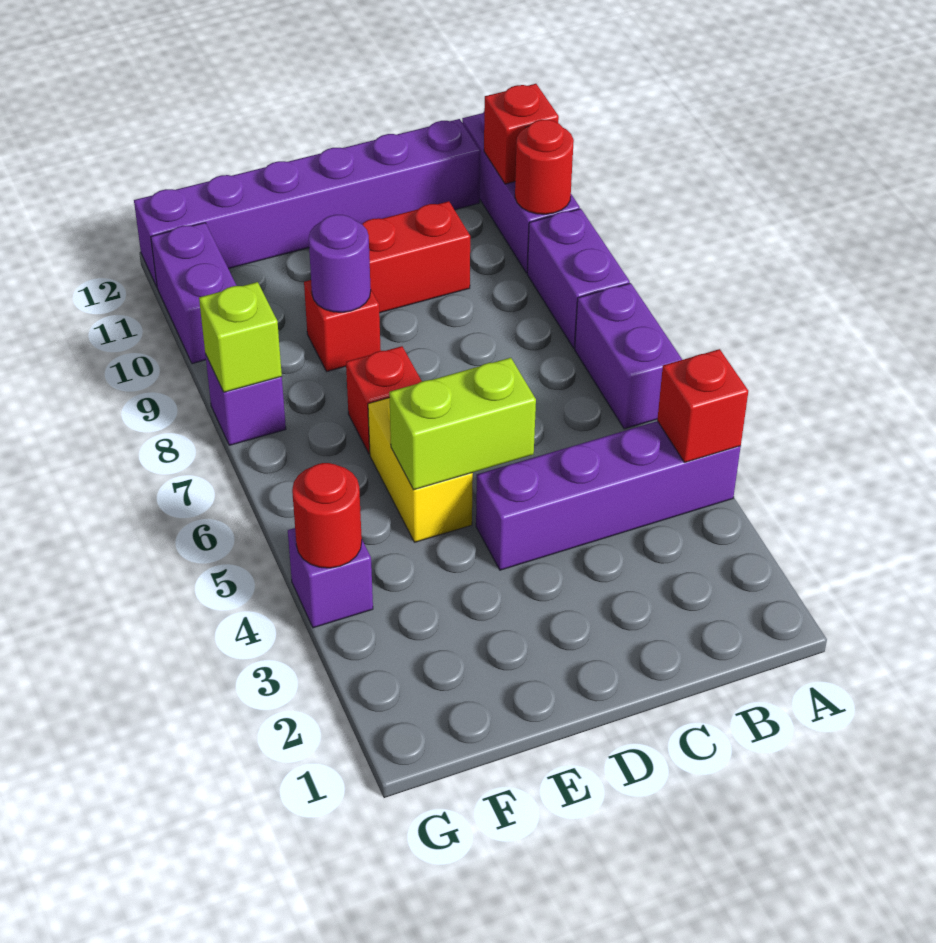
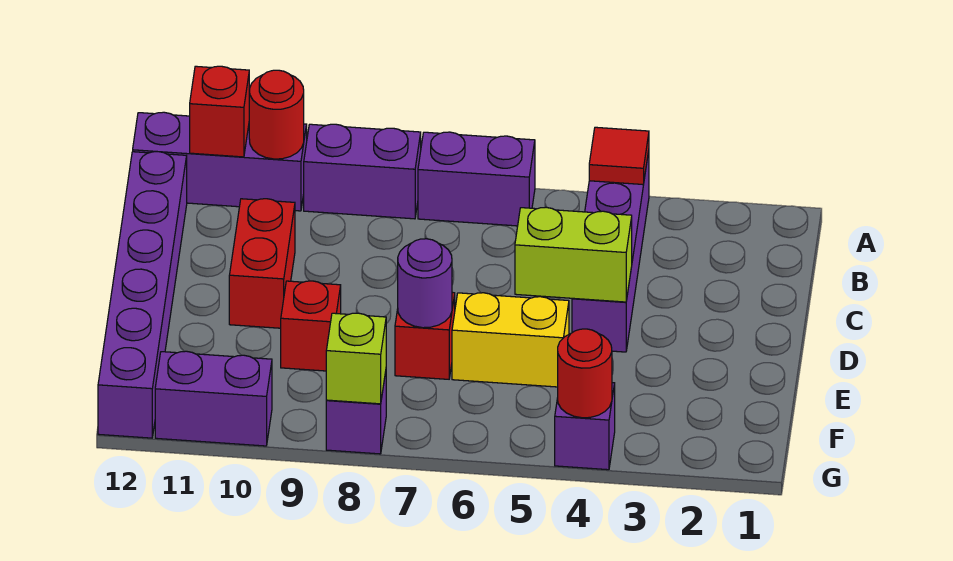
red 1x1 brick [657,349,748,463] -> red 1x1 tile [589,127,649,185]
lime 1x2 brick [389,358,536,490] -> lime 1x2 brick turned to [515,207,632,302]
purple 1x1 round brick [309,215,371,312] -> purple 1x1 round brick moved to [398,239,452,328]

